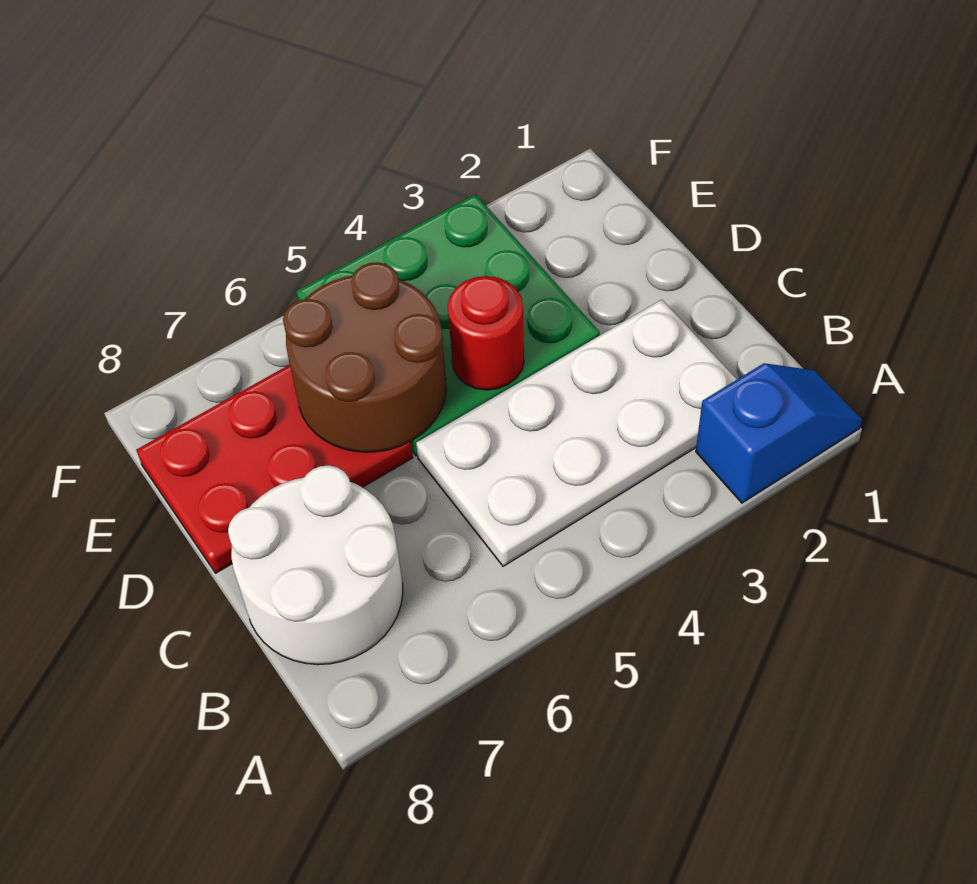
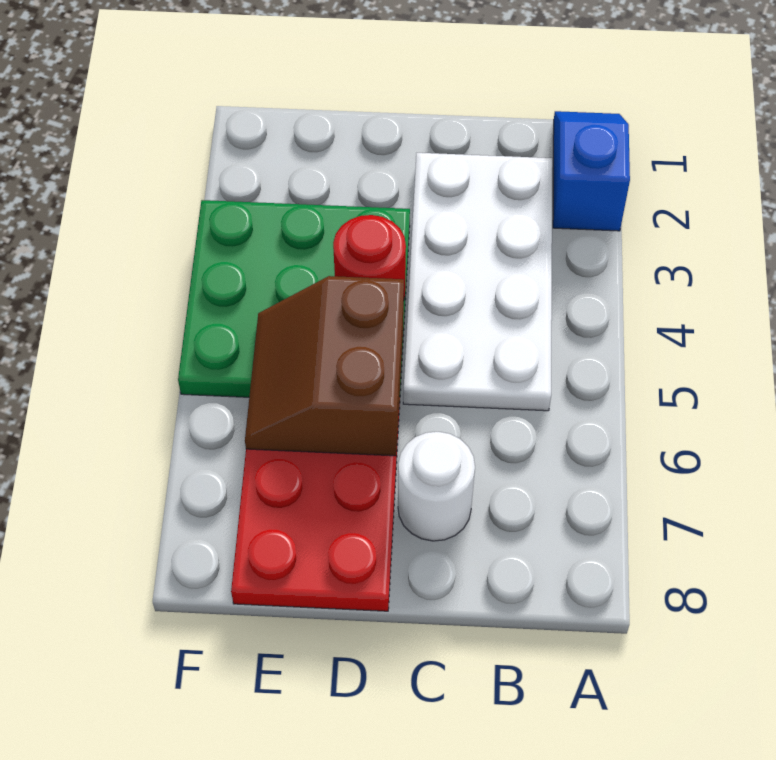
white 2x2 round brick [228,465,403,665] -> white 1x1 round brick [398,432,475,541]
brown 2x2 round brick [283,262,446,452] -> brown 2x2 slope [245,276,404,456]

